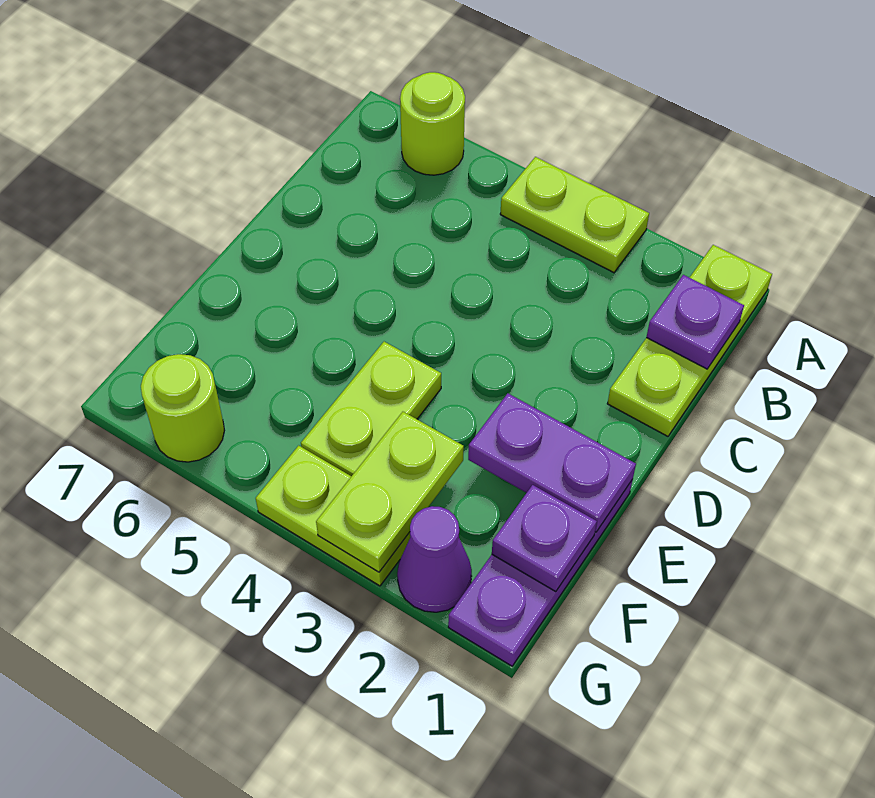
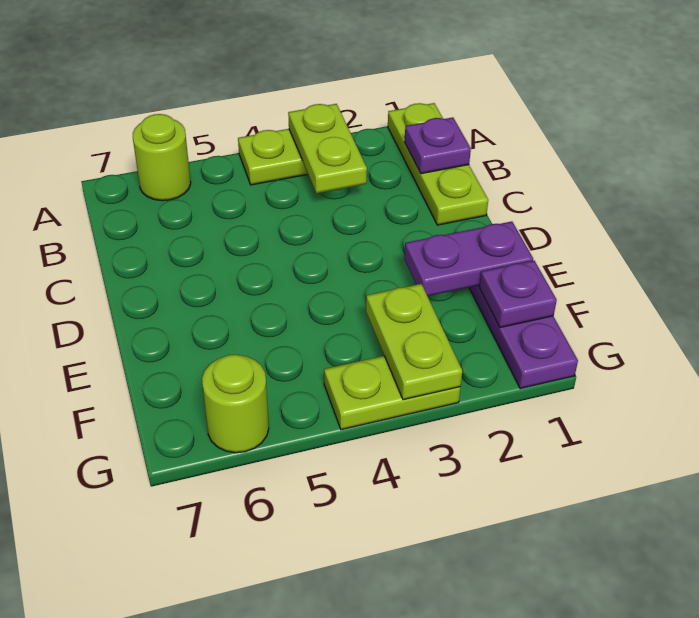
lime 1x2 plate [301,342,441,476] -> lime 1x2 plate moved to [288,104,367,193]
purple 1x1 cone [397,506,472,612] -> none

